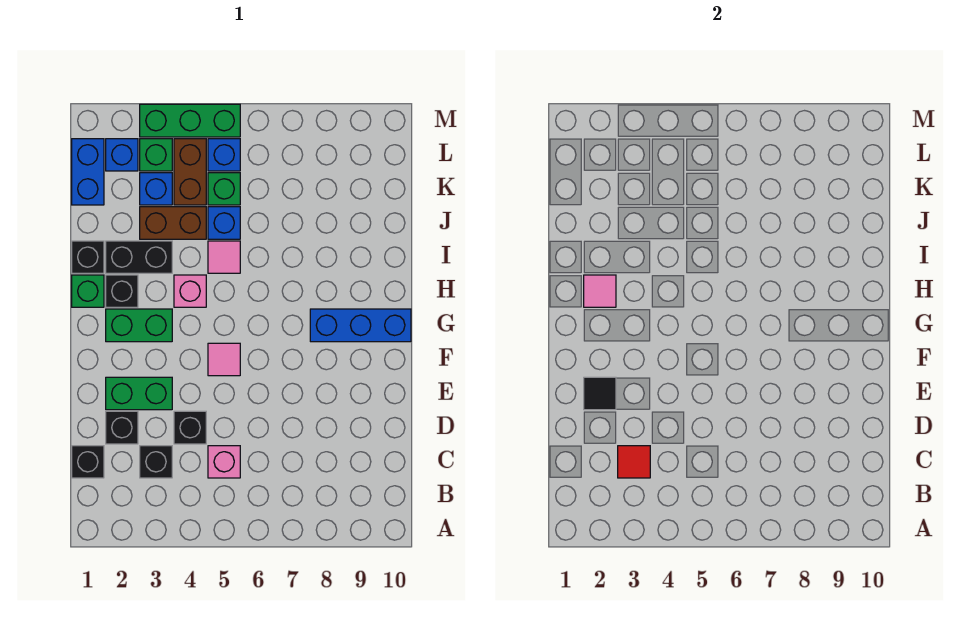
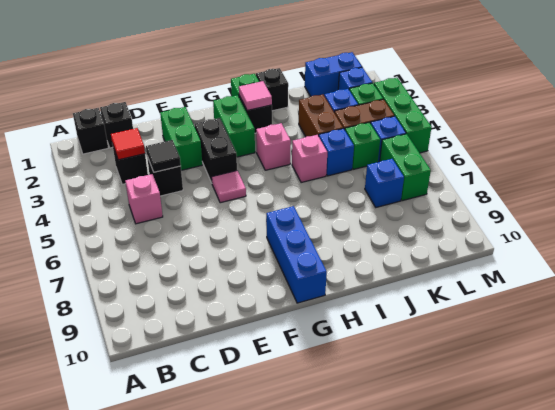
black 1x1 brick [106,411,138,444] -> black 1x1 brick moved to [73,108,108,154]
black 1x1 tile [584,377,616,410] -> black 1x1 tile moved to [146,140,181,172]
black 1x2 brick [106,241,172,273] -> black 1x2 brick moved to [195,118,237,183]
pink 1x1 tile [208,241,240,273] -> pink 1x1 brick [292,135,327,183]
none -> blue 1x1 brick [365,159,404,207]
none -> green 1x2 brick [380,134,431,201]

